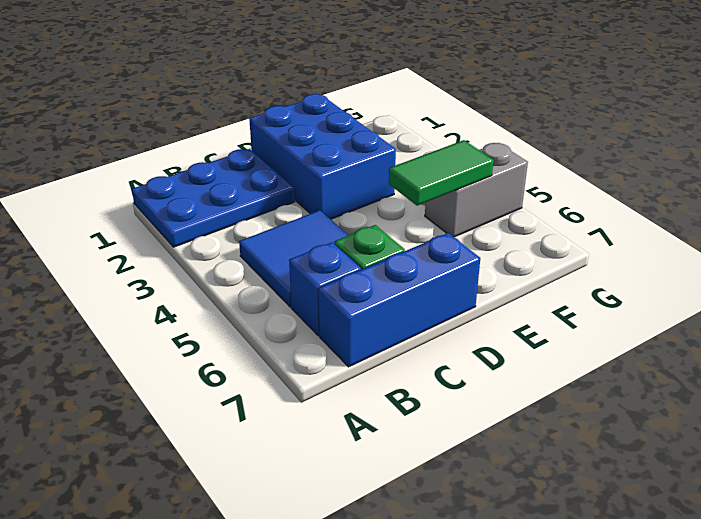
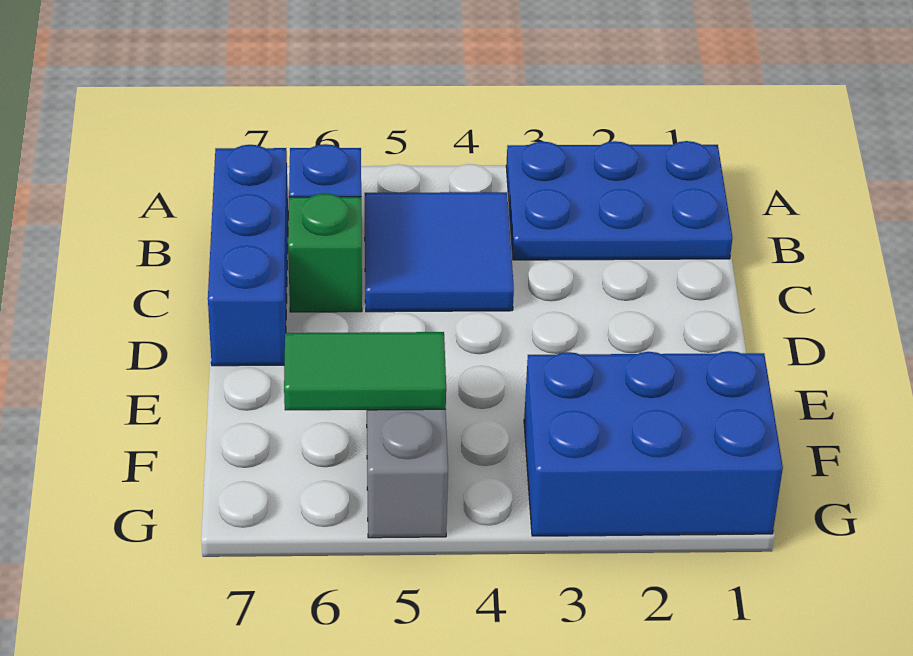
blue 2x3 plate [132,149,295,247] -> blue 2x3 plate turned to [506,141,733,260]
blue 2x3 brick [249,94,396,219] -> blue 2x3 brick moved to [524,351,783,536]
green 1x2 tile [389,140,494,206] -> green 1x2 tile turned to [284,332,446,410]

